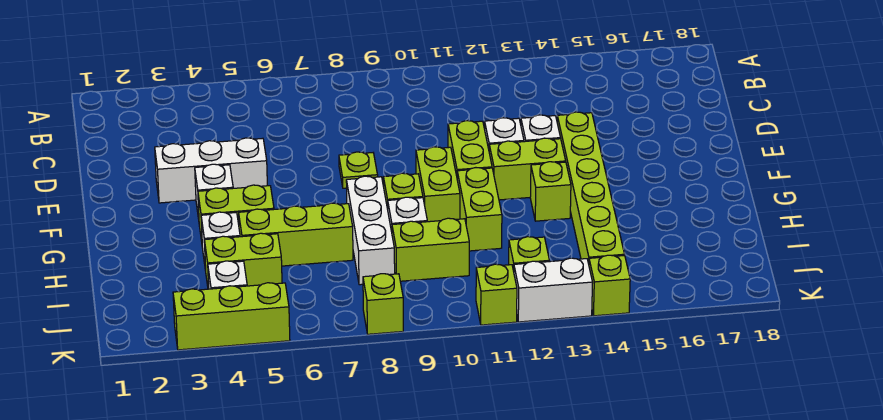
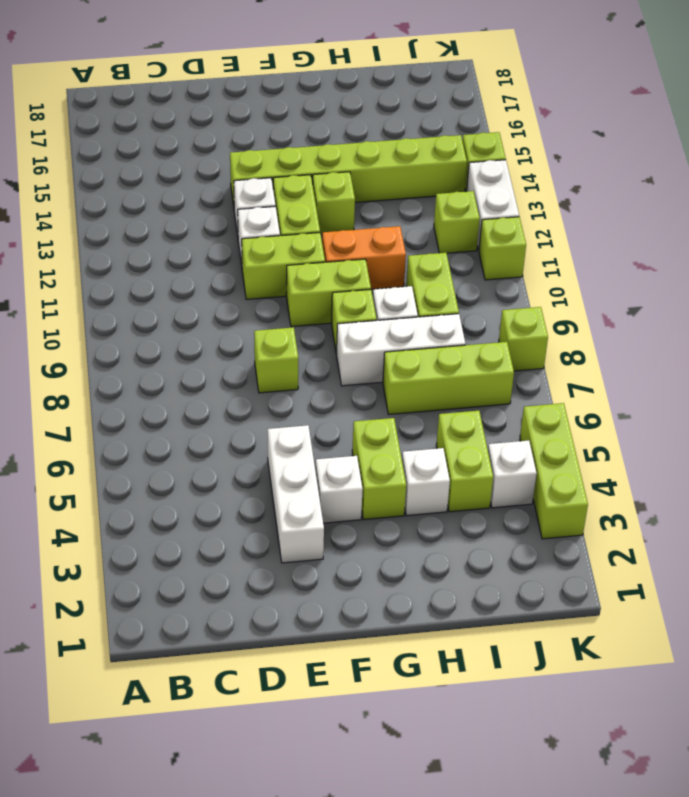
lime 1x1 plate [339,152,378,188] -> lime 1x1 brick [254,327,298,393]
lime 1x2 brick [457,168,502,251] -> orange 1x2 brick [322,226,406,289]
lime 1x3 brick [239,203,353,266] -> lime 1x3 brick turned to [383,342,514,414]

